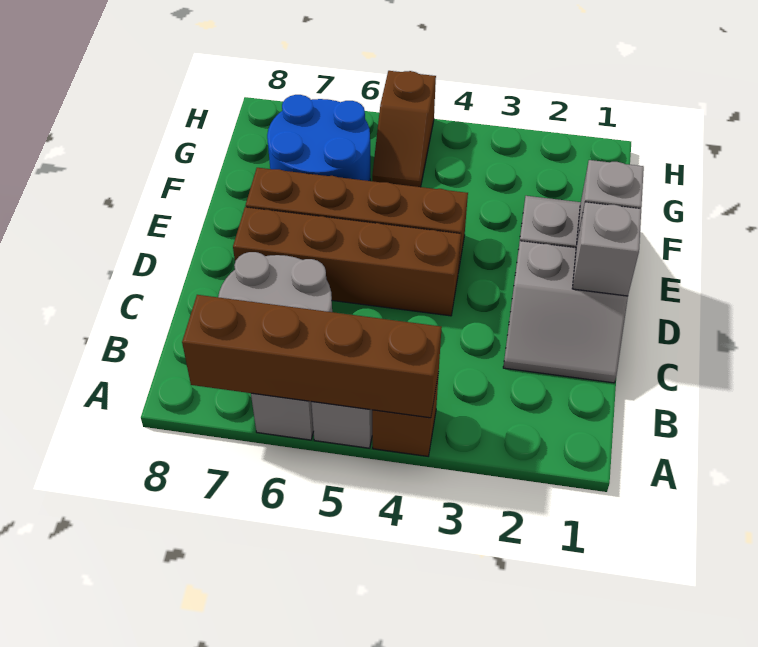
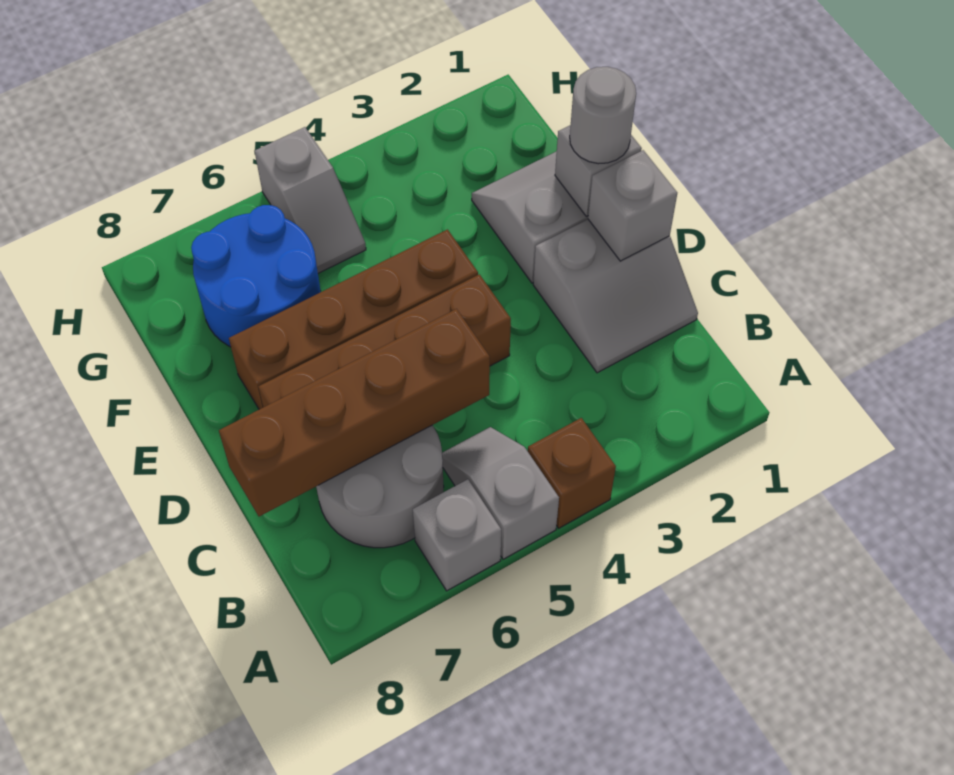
brown 1x4 brick [182,295,442,418] -> brown 1x4 brick moved to [219,309,490,516]
none -> grey 1x1 round brick [570,67,636,164]
brown 1x2 slope [372,71,436,187] -> grey 1x2 slope [255,127,366,273]

